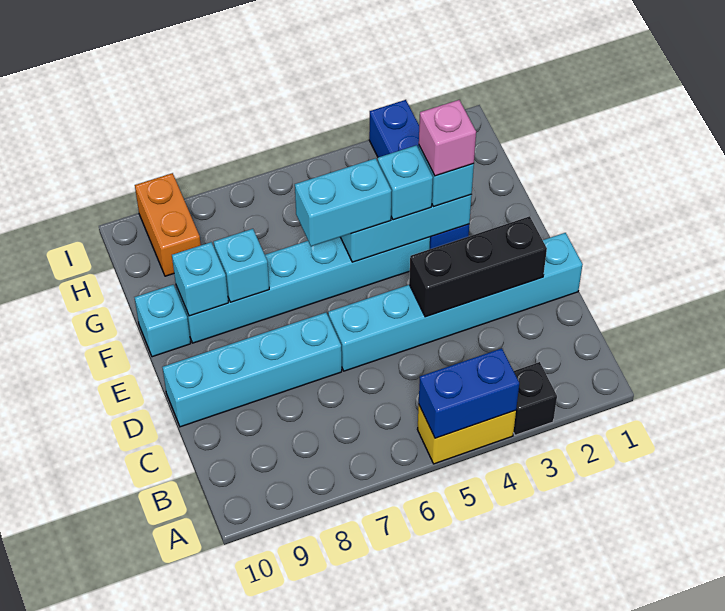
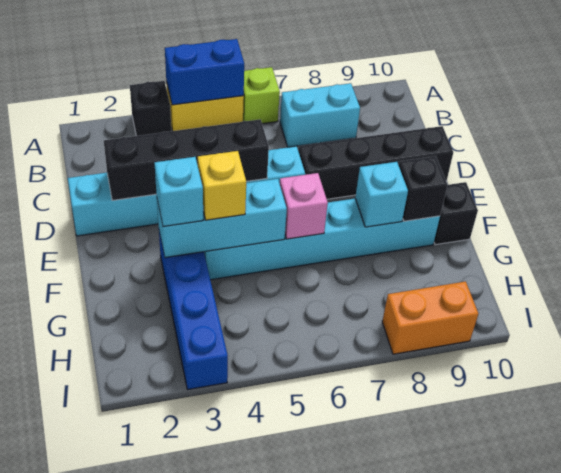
none -> lime 1x1 brick [243,67,280,124]
black 1x3 brick [409,216,547,317] -> black 1x4 brick [104,119,269,201]
cyan 1x4 brick [162,313,342,427] -> black 1x4 brick [298,126,453,199]
pink 1x1 brick [419,100,476,176] -> pink 1x1 brick moved to [280,173,328,239]
cyan 1x1 brick [378,145,433,220] -> yellow 1x1 brick [198,151,246,220]
cyan 1x2 brick [295,158,392,246] -> cyan 1x2 brick moved to [280,83,360,147]
cyan 1x1 brick [172,242,228,316] -> black 1x1 brick [398,156,448,221]
cyan 1x1 brick [134,285,191,357] -> black 1x1 brick [434,182,478,245]
orange 1x2 brick [135,173,201,276] -> orange 1x2 brick turned to [382,281,478,354]

